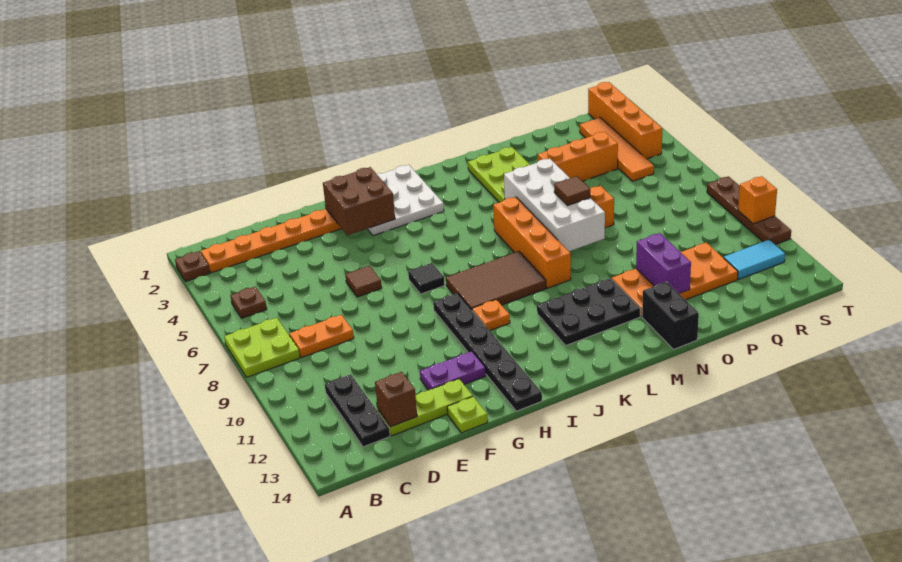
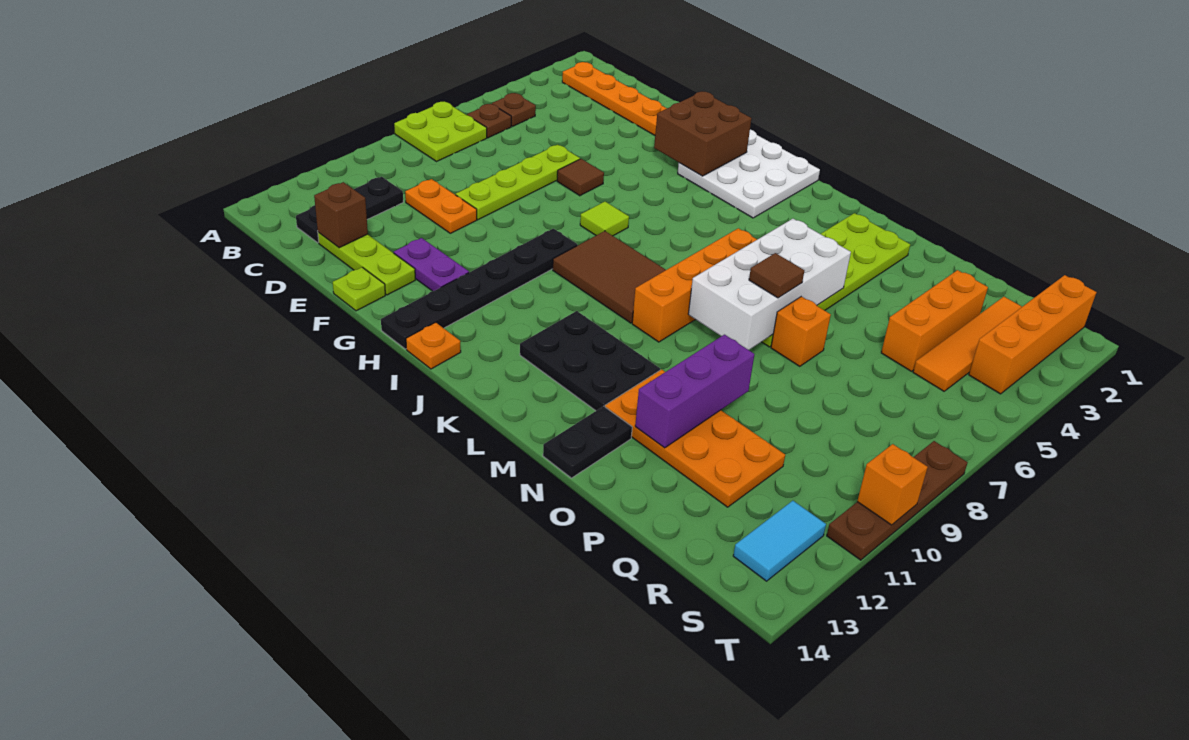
brown 1x1 plate [175,251,210,282] -> brown 1x1 plate moved to [467,104,511,138]
orange 1x2 plate [290,315,354,358] -> orange 1x2 plate moved to [405,179,477,233]
none -> lime 1x4 plate [456,145,580,220]
black 1x1 tile [408,263,445,294] -> lime 1x1 tile [580,202,629,236]
orange 1x1 plate [472,299,510,331] -> orange 1x1 plate moved to [406,322,461,369]
black 1x2 brick [642,282,699,349] -> black 1x2 plate [543,406,632,478]
orange 1x3 brick [538,132,618,181] -> orange 1x3 brick turned to [881,270,988,371]
purple 1x2 brick [636,233,691,293] -> purple 1x3 brick [635,335,754,448]
cyan 1x2 tile [724,240,785,279] -> cyan 1x2 tile turned to [733,501,826,581]

